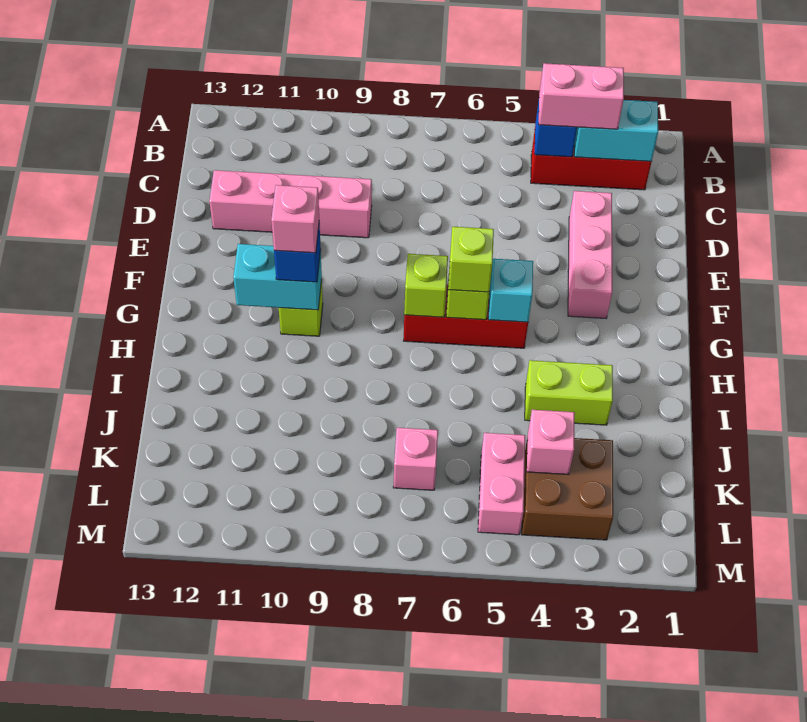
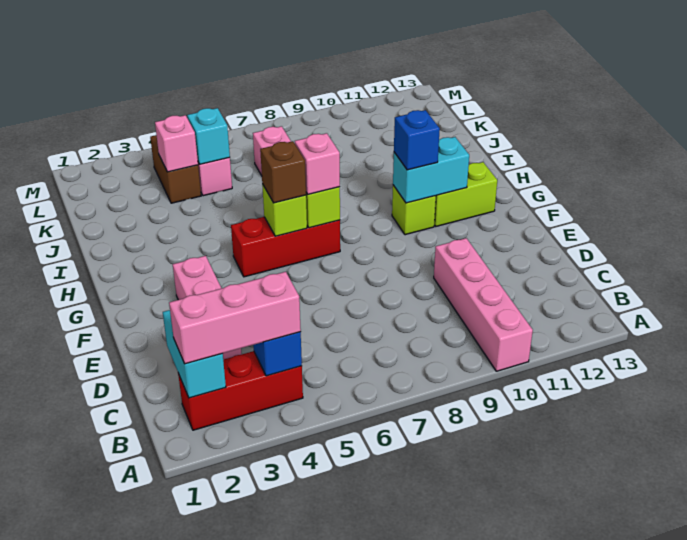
cyan 1x2 brick [574,100,658,161] -> cyan 1x2 brick turned to [163,310,226,398]
pink 1x2 brick [539,63,624,129] -> pink 1x3 brick [169,272,301,364]
pink 1x4 brick [209,170,372,238] -> pink 1x4 brick turned to [434,238,533,371]
cyan 1x1 brick [488,259,533,322] -> cyan 1x1 brick moved to [187,108,230,164]
lime 1x1 brick [448,227,494,292] -> brown 1x1 brick [260,141,306,203]
pink 1x1 brick [271,185,319,253] -> pink 1x1 brick moved to [295,133,340,194]
lime 1x2 brick [525,360,613,425] -> lime 1x2 brick moved to [434,162,497,226]
brown 2x2 brick [522,436,613,540] -> brown 1x2 brick [150,135,201,203]

